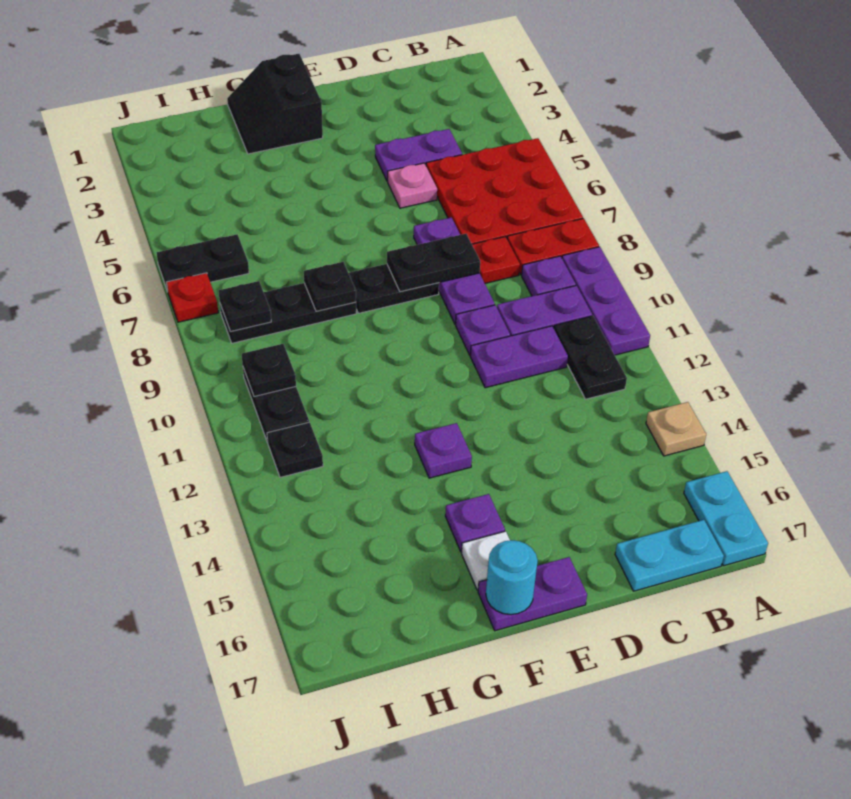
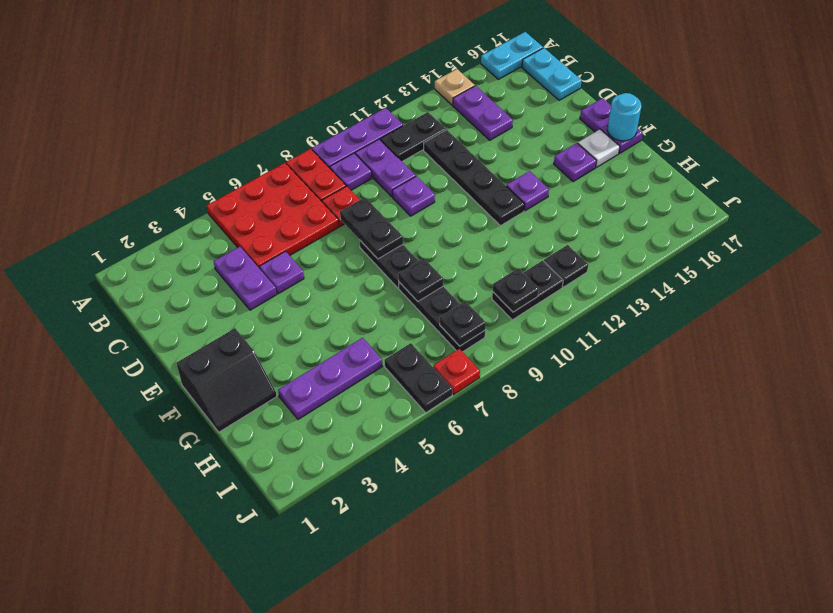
purple 1x2 plate [470,326,568,388] -> purple 1x2 plate moved to [453,86,513,140]
none -> black 1x4 plate [424,130,525,226]
pink 1x1 plate [388,163,437,208] -> purple 1x1 plate [259,251,304,294]
purple 1x3 plate [414,217,495,324] -> purple 1x3 plate moved to [278,338,382,419]

